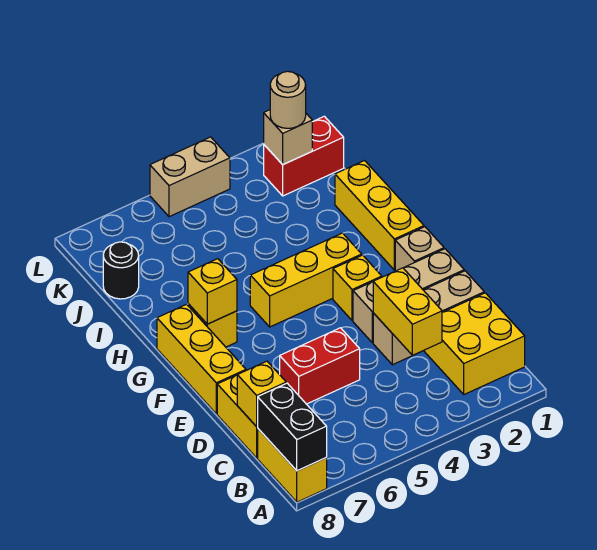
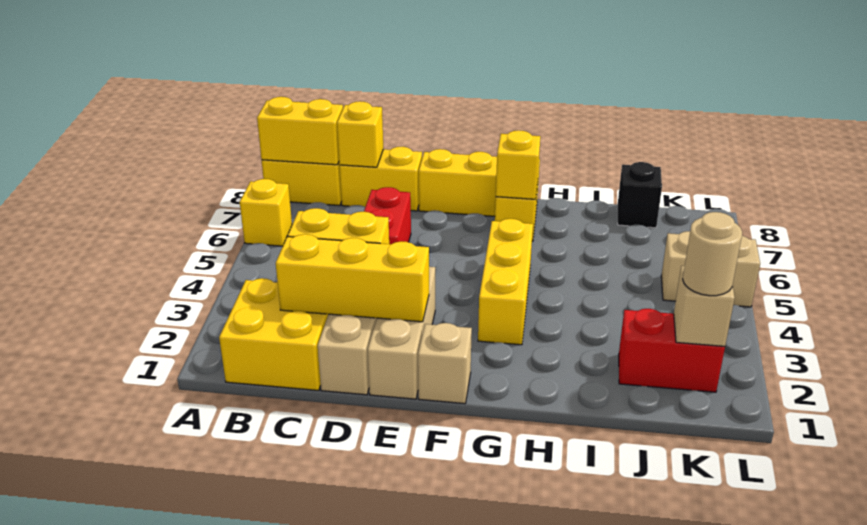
black 1x2 brick [257,383,327,471] -> yellow 1x2 brick [257,97,343,165]
yellow 1x1 brick [333,255,382,321] -> yellow 1x1 brick moved to [240,179,292,246]
yellow 1x3 brick [335,161,424,270] -> yellow 1x3 brick moved to [276,234,429,322]
black 1x1 round brick [103,242,139,299] -> black 1x1 brick [618,162,662,228]
red 1x2 brick [264,116,344,196] -> red 1x2 brick turned to [619,309,725,392]
tan 1x2 brick [150,137,230,217] -> tan 1x2 brick turned to [661,231,760,307]

